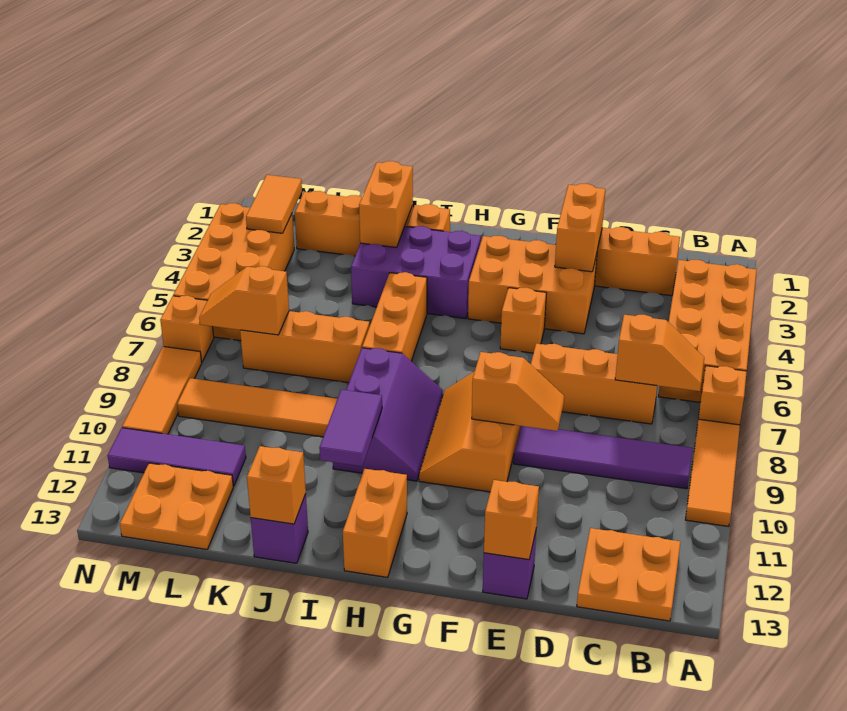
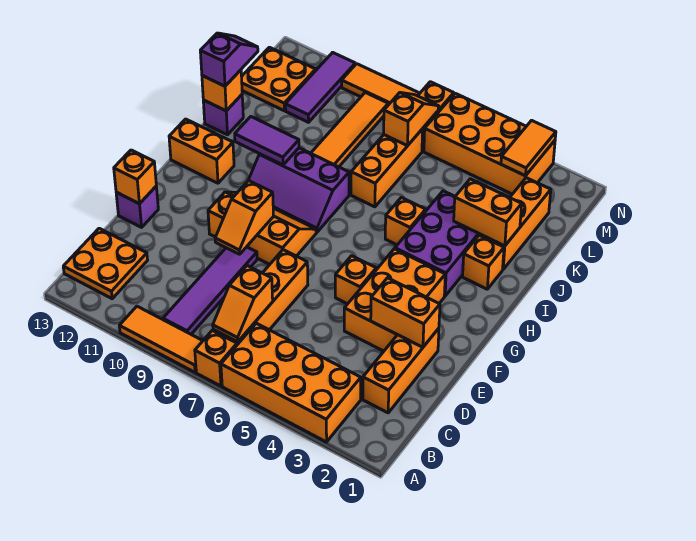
orange 1x3 brick [362,272,427,361] -> orange 1x1 brick [385,197,426,245]
none -> purple 1x2 slope [200,33,258,86]
orange 1x2 tile [246,175,302,233] -> orange 1x2 tile turned to [501,120,556,176]

